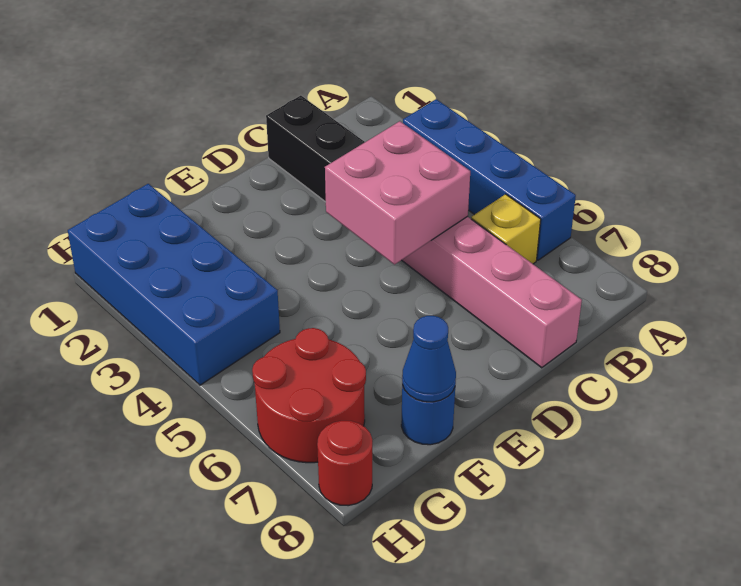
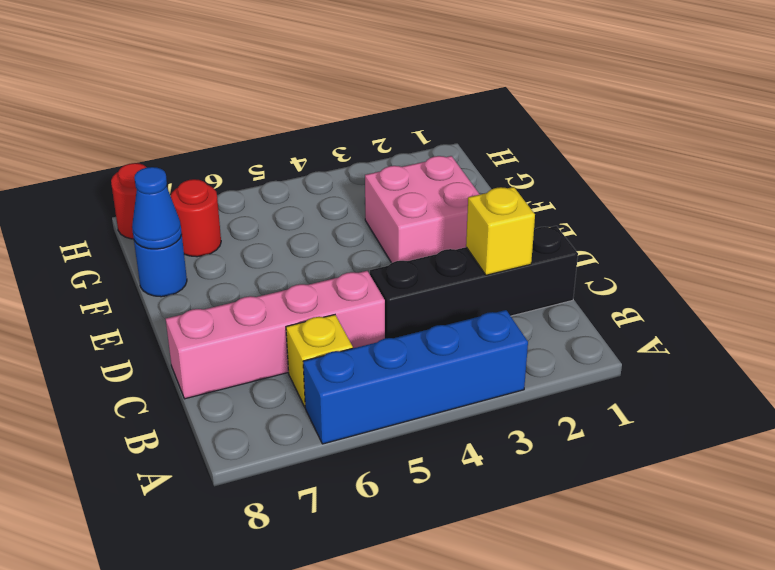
none -> yellow 1x1 brick [466,187,535,275]
pink 2x2 brick [325,121,470,265] -> pink 2x2 brick moved to [365,156,480,263]
blue 2x4 brick [68,184,280,385] -> none
red 2x2 round brick [252,328,366,463] -> red 1x1 round brick [171,179,221,257]

